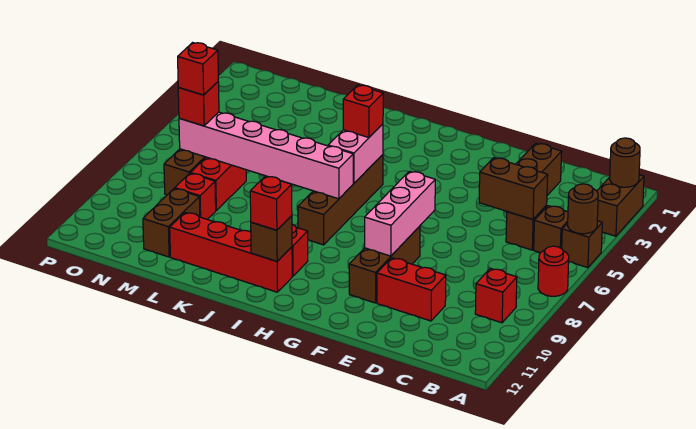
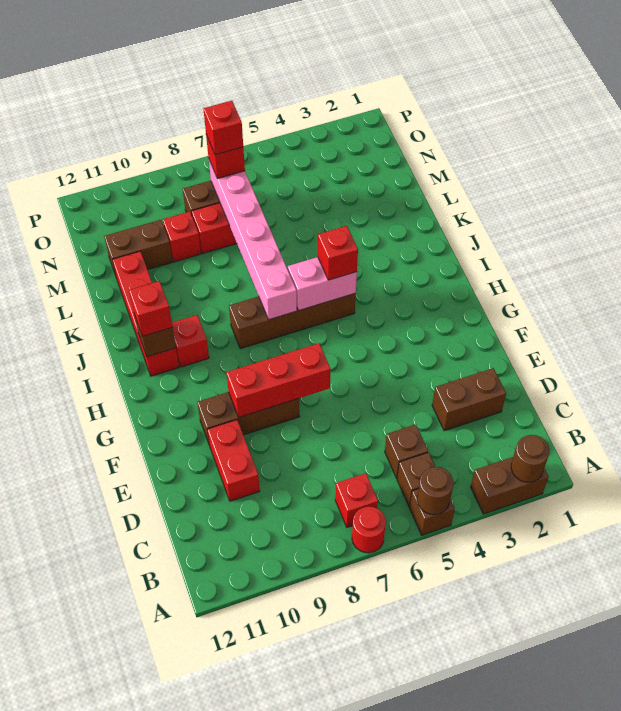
red 1x1 brick [475,268,517,323] -> red 1x1 brick moved to [335,473,378,527]
brown 1x2 brick [479,158,548,219] -> none
pink 1x3 brick [365,171,435,256] -> red 1x3 brick [226,343,330,417]

